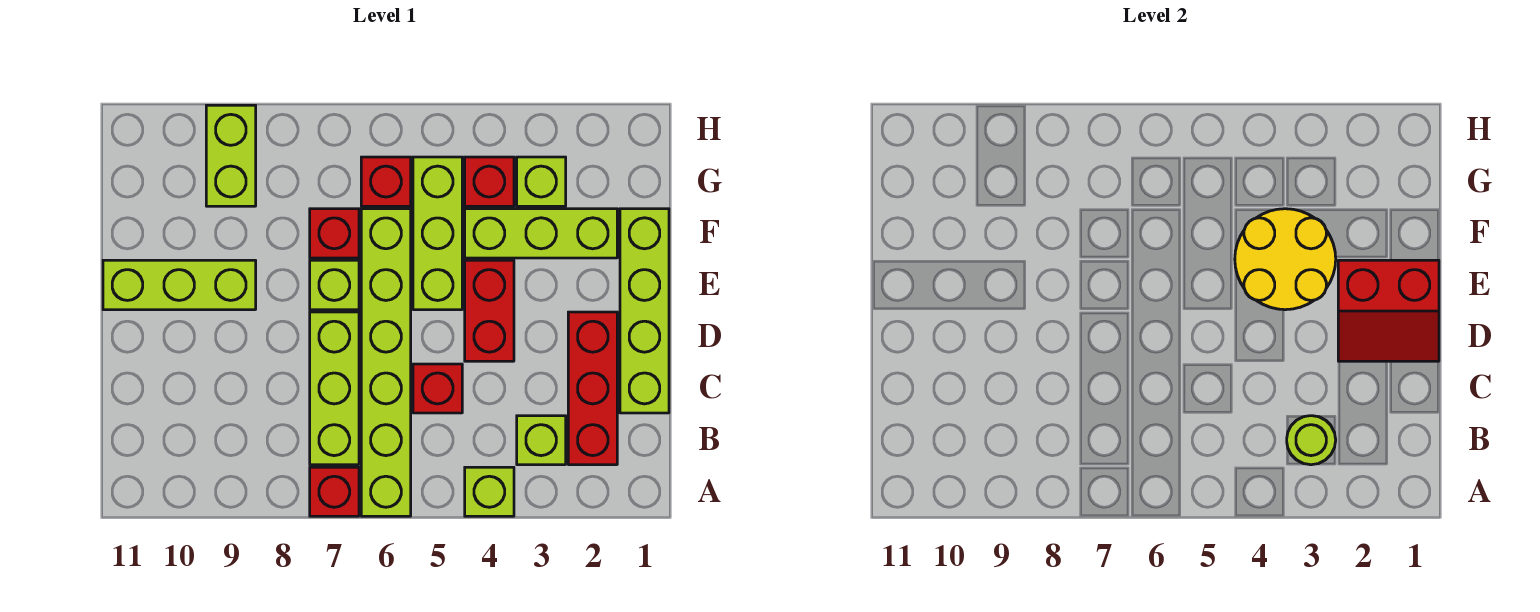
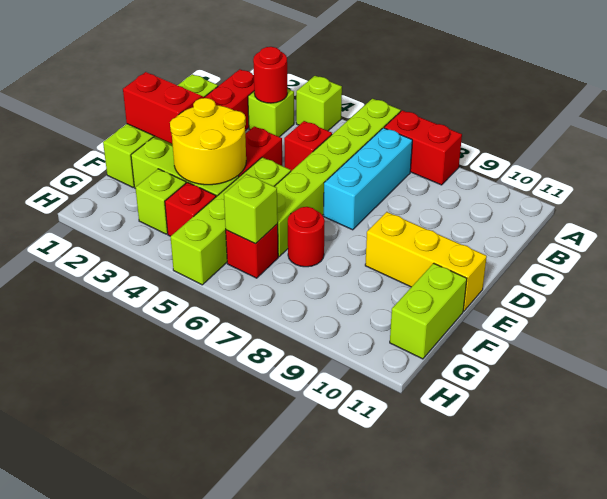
red 1x1 brick [310,467,359,516] -> red 1x2 brick [384,110,462,185]
lime 1x1 round brick [1287,416,1336,465] -> red 1x1 round brick [253,47,287,103]
lime 1x3 brick [310,312,359,465] -> cyan 1x3 brick [324,128,412,230]
lime 1x3 brick [413,157,462,310] -> lime 1x4 brick [170,157,291,285]
lime 1x1 brick [310,260,359,310] -> lime 1x1 brick moved to [224,174,278,244]
lime 1x3 brick [103,260,256,310] -> yellow 1x3 brick [365,212,487,311]
red 1x1 brick [310,209,359,258] -> red 1x1 round brick [288,207,325,267]
lime 1x2 brick [206,105,256,206] -> lime 1x2 brick moved to [390,263,467,359]

